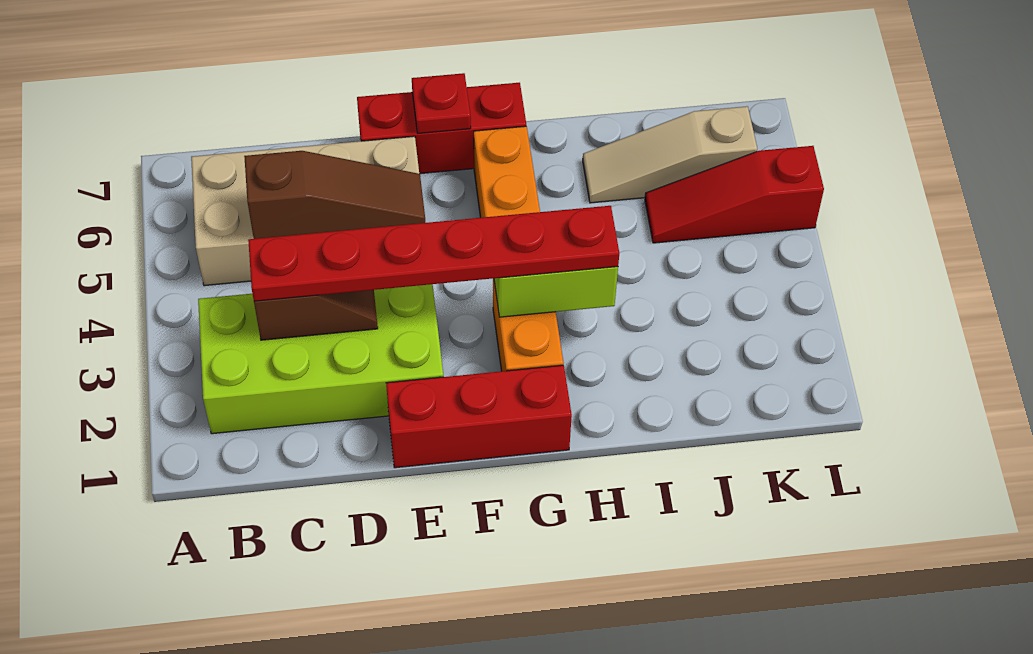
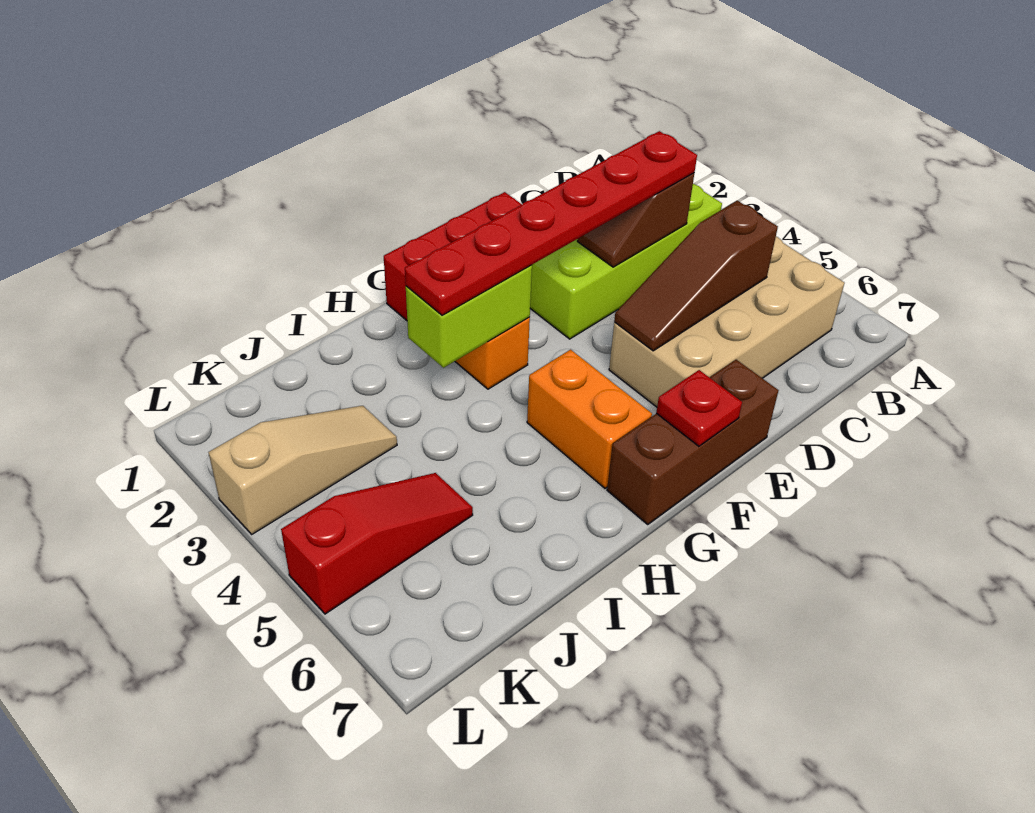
red 1x3 brick [357,83,526,174] -> brown 1x3 brick [607,360,778,524]
tan 1x3 slope [583,106,757,203] -> tan 1x3 slope moved to [209,406,397,534]

